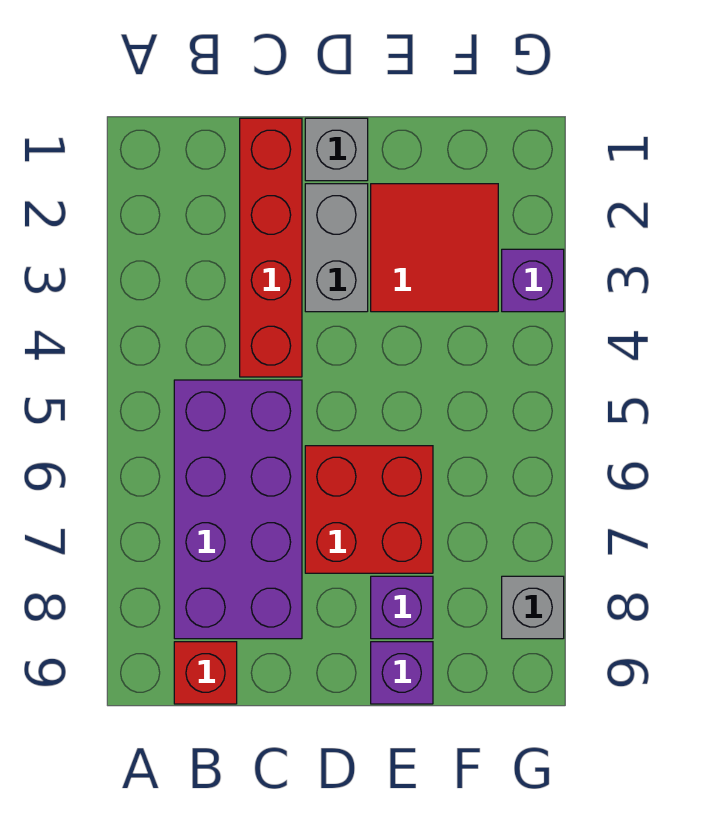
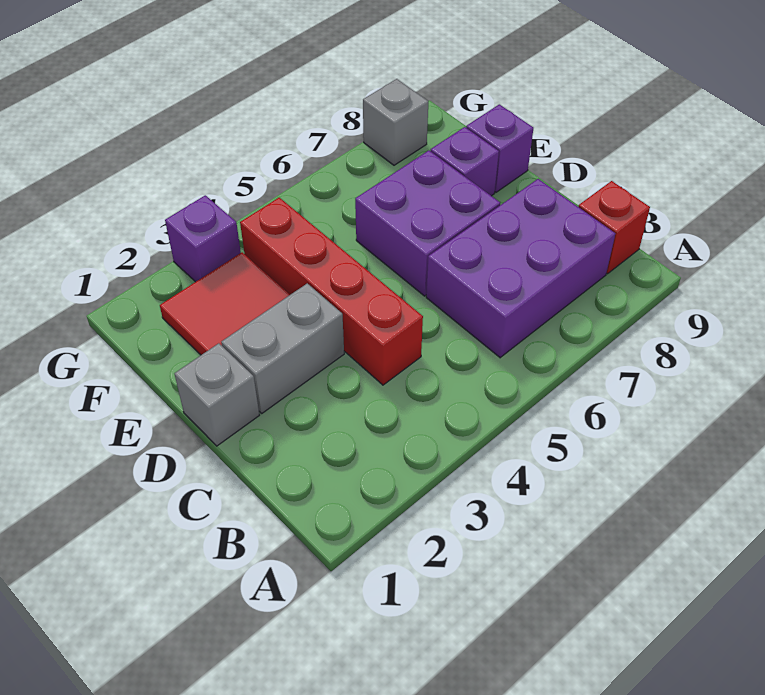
purple 2x4 brick [174,380,302,639] -> purple 2x3 brick [426,179,615,358]
red 1x4 brick [240,118,302,377] -> red 1x4 brick turned to [240,198,423,385]
red 2x2 brick [305,446,433,573] -> purple 2x2 brick [355,150,500,296]

